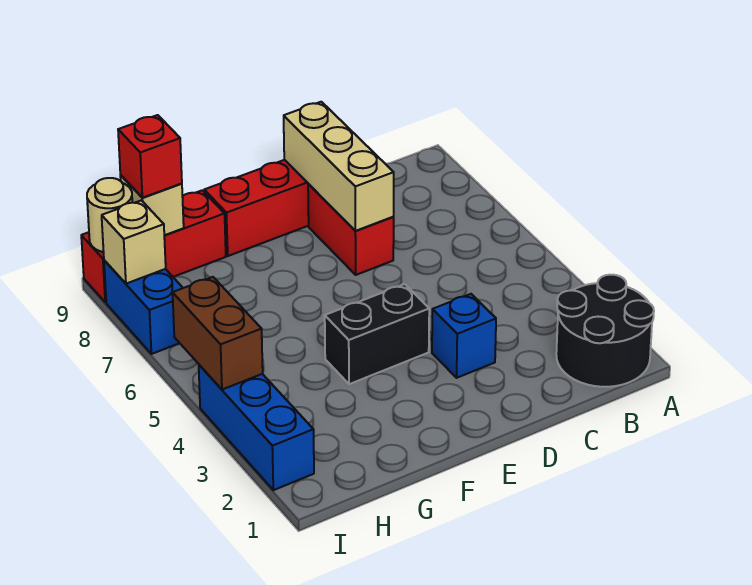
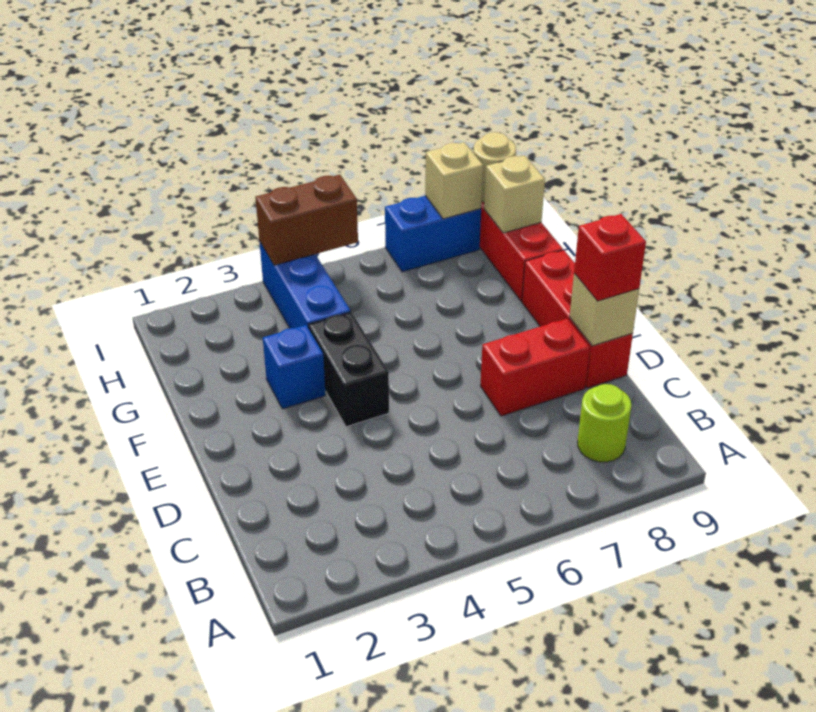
black 2x2 round brick [556,275,654,387] -> none
none -> lime 1x1 round brick [578,384,631,462]
blue 1x1 brick [432,294,496,378] -> blue 1x1 brick moved to [263,325,326,409]
tan 1x3 brick [284,102,394,231] -> tan 1x1 brick [570,273,639,346]
red 1x1 brick [118,115,182,198] -> red 1x1 brick moved to [574,214,646,301]
blue 1x3 brick [199,365,314,490] -> blue 1x3 brick turned to [259,241,351,328]

